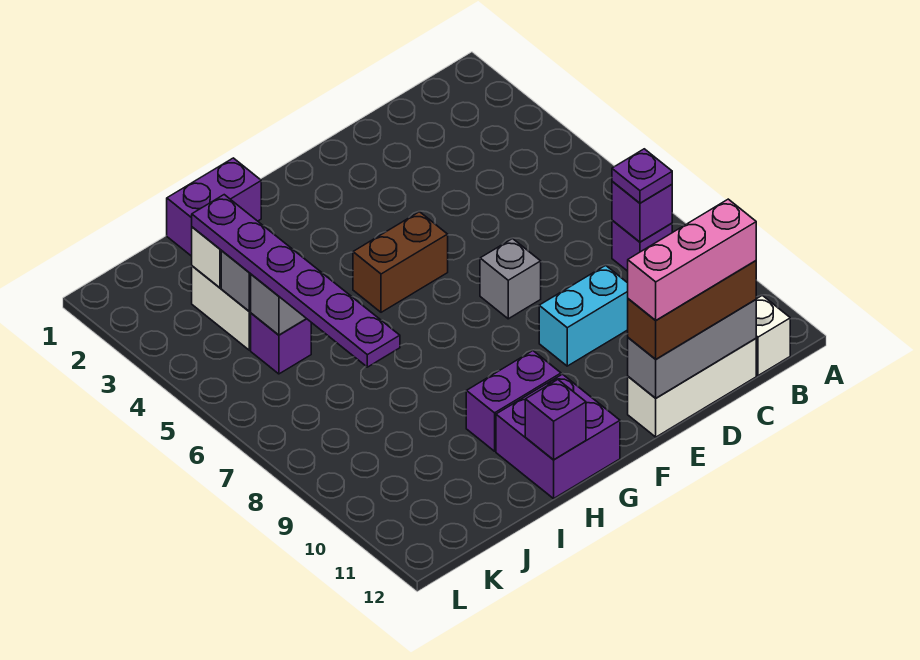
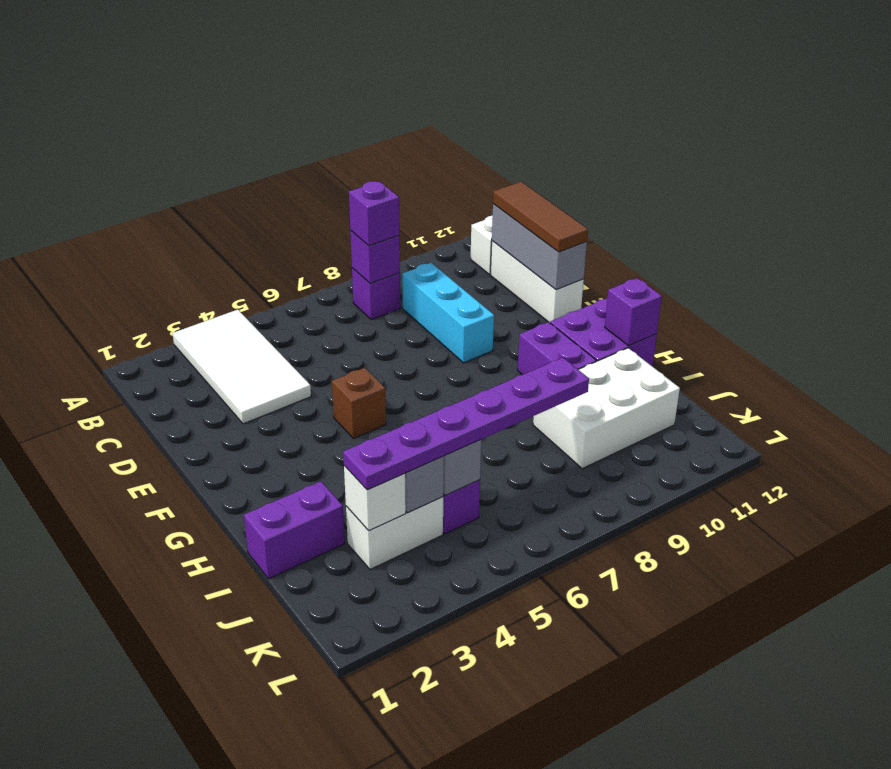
none -> white 2x4 tile [172,310,311,424]
purple 1x1 plate [612,149,672,203] -> purple 1x1 brick [349,181,399,246]
brown 1x3 brick [628,261,756,359] -> brown 1x3 tile [493,182,588,252]
pink 1x3 brick [628,199,756,320] -> none
cyan 1x2 brick [539,265,628,366] -> cyan 1x3 brick [402,263,494,363]
grey 1x1 brick [480,238,541,319] -> none
brown 1x2 brick [353,212,448,312] -> brown 1x1 brick [332,368,386,438]
purple 1x2 brick [167,158,261,256] -> purple 1x2 brick turned to [244,481,345,579]
none -> white 2x3 brick [533,348,680,469]

